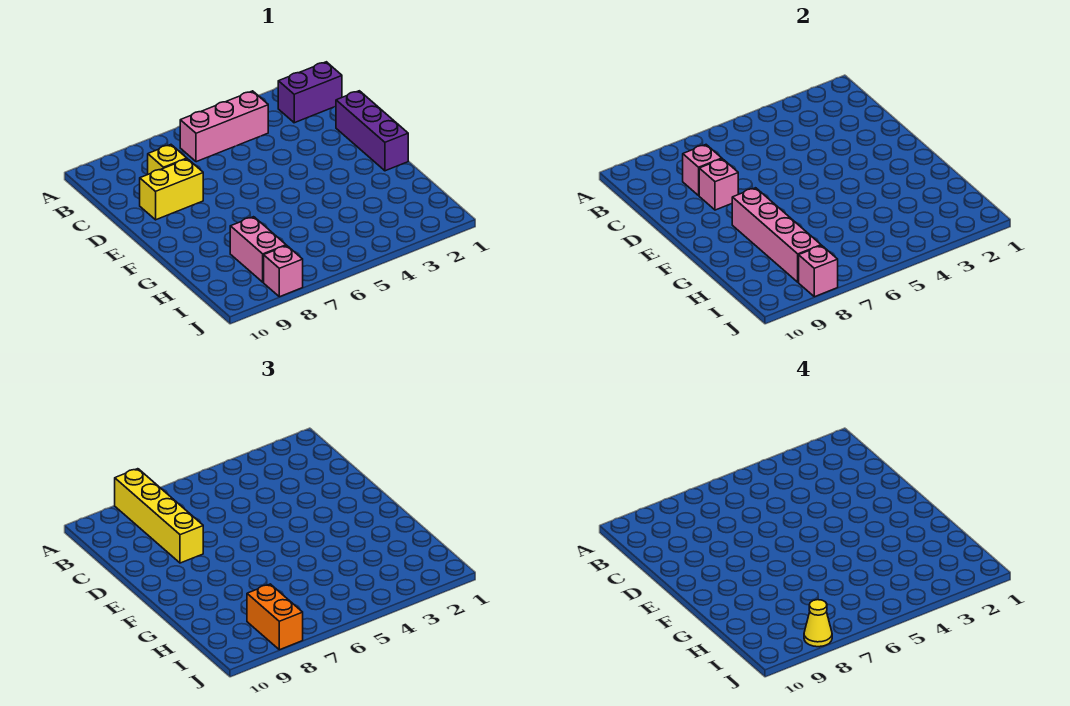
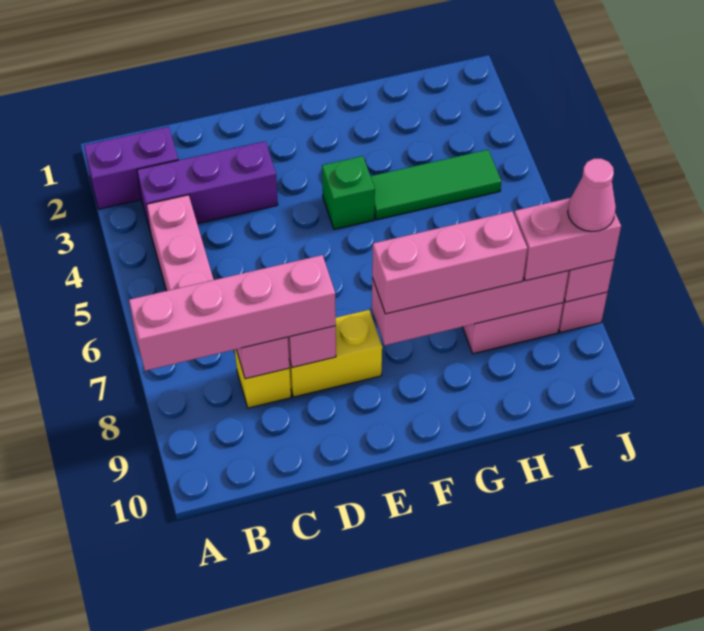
yellow 1x4 brick [115,469,203,563] -> pink 1x4 brick [129,255,336,371]
purple 1x2 brick [278,62,342,123] -> purple 1x2 brick turned to [84,127,178,209]
purple 1x3 brick [336,91,408,171] -> purple 1x3 brick moved to [137,141,278,229]
yellow 1x2 brick [140,159,203,220] -> yellow 1x2 brick turned to [289,310,382,397]
none -> green 1x1 brick [322,156,375,229]
none -> pink 1x3 brick [372,211,527,314]
none -> green 1x3 tile [371,150,501,220]
orange 1x2 brick [247,584,303,650] -> pink 1x2 brick [514,198,621,281]
yellow 1x1 cone [804,600,832,647] -> pink 1x1 cone [568,159,616,232]

